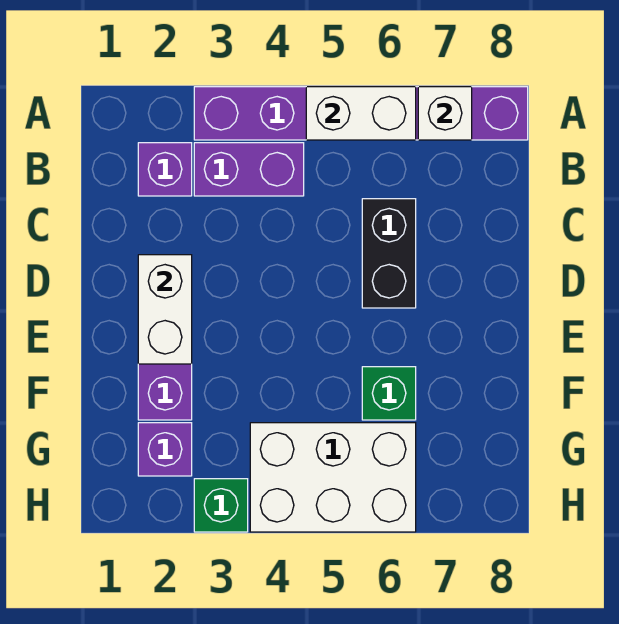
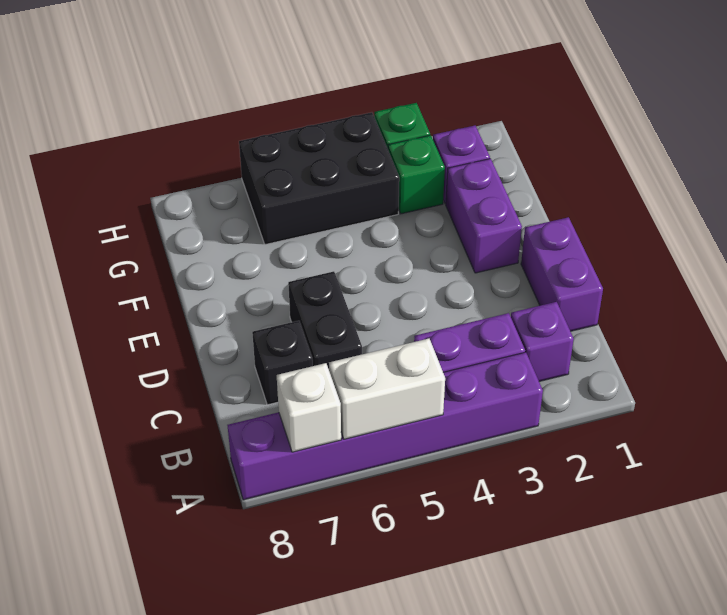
none -> purple 1x2 brick [521,217,603,331]
none -> black 1x1 brick [252,321,313,405]
white 1x2 brick [138,255,192,364] -> none
green 1x1 brick [362,367,416,420] -> green 1x1 brick moved to [388,135,445,214]
white 2x3 brick [250,423,416,532] -> black 2x3 brick [239,112,399,245]

